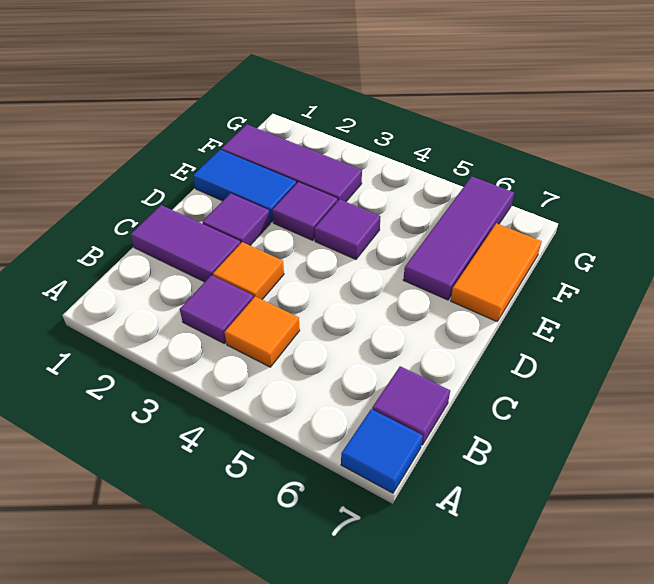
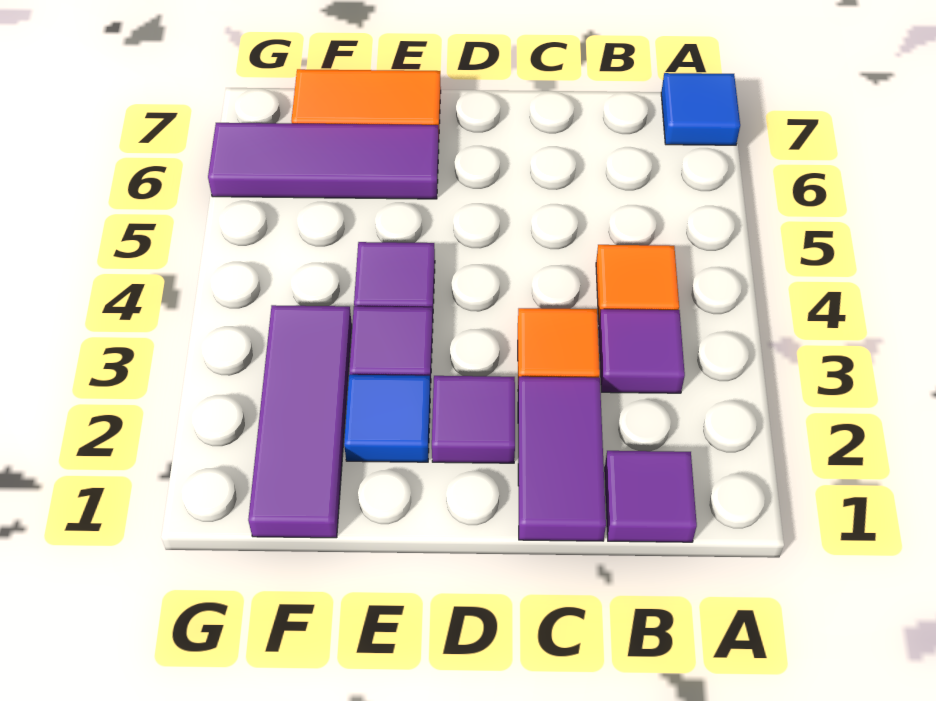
purple 1x1 tile [372,366,450,445] -> purple 1x1 tile moved to [605,451,697,542]
blue 1x2 tile [193,150,296,222] -> blue 1x1 tile [344,375,430,462]

